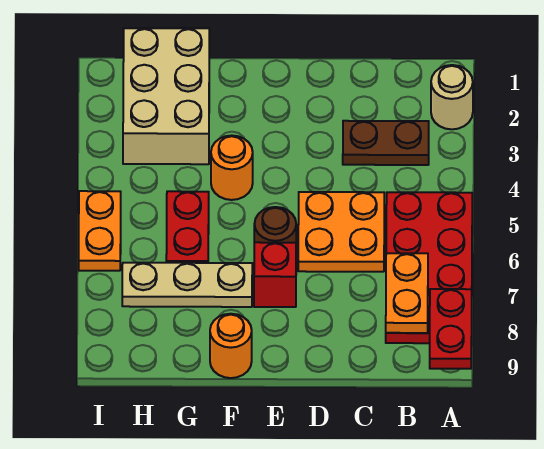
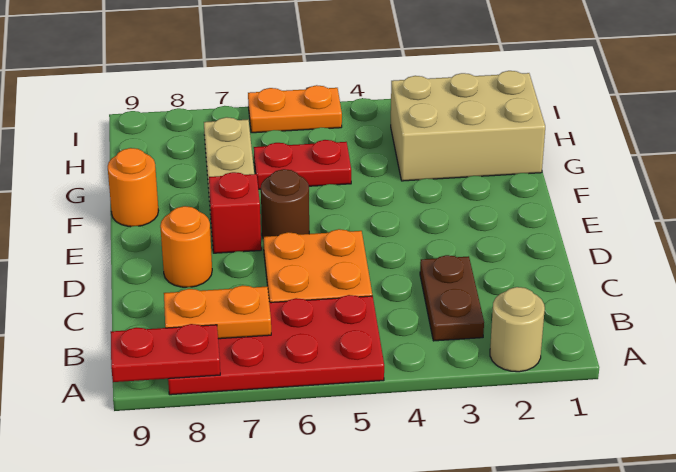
orange 1x1 round brick [211,136,253,200] -> orange 1x1 round brick moved to [160,206,212,287]

